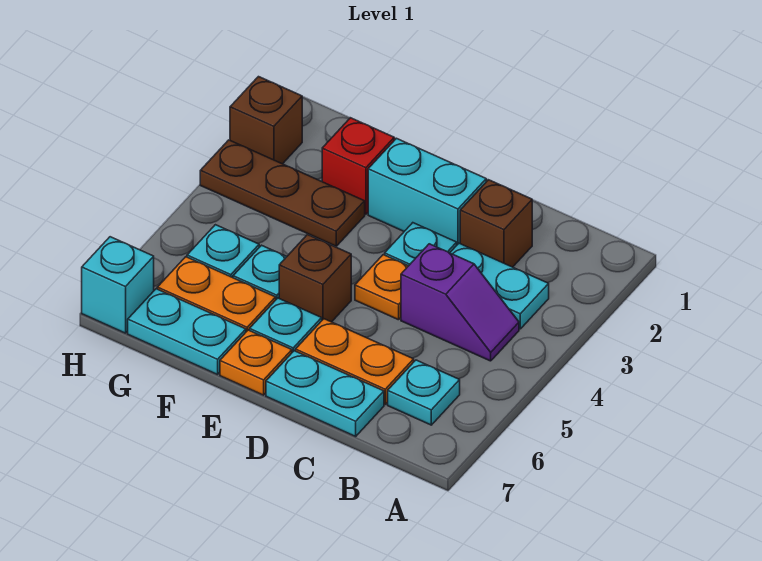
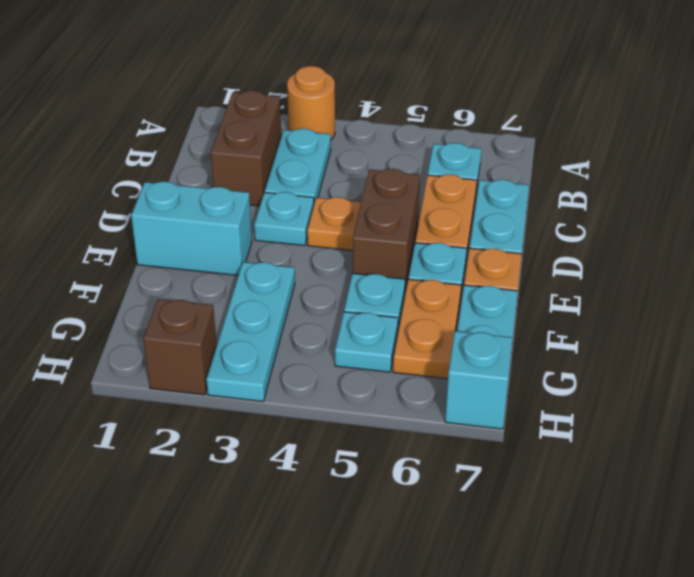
none -> orange 1x1 round brick [287,66,335,139]
purple 1x2 slope [401,244,519,361] -> none
brown 1x1 brick [460,180,532,267] -> brown 1x2 brick [211,91,281,206]
cyan 1x2 brick [368,138,486,245] -> cyan 1x2 brick turned to [131,182,252,275]
brown 1x1 brick [279,235,351,322] -> brown 1x2 brick [353,169,420,291]
red 1x1 brick [322,118,394,214] -> none
brown 1x3 plate [200,140,365,246] -> cyan 1x3 plate [206,262,295,401]

